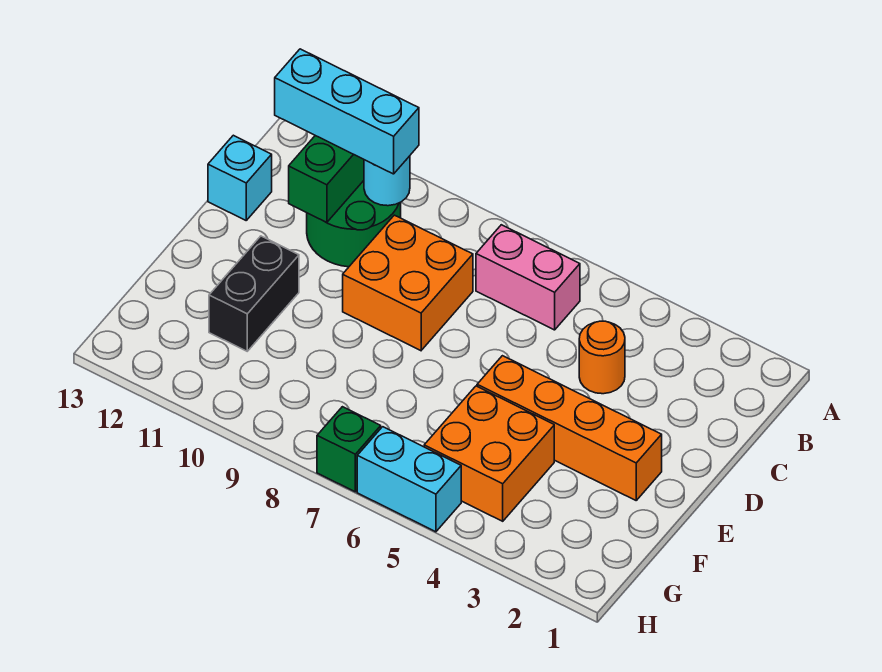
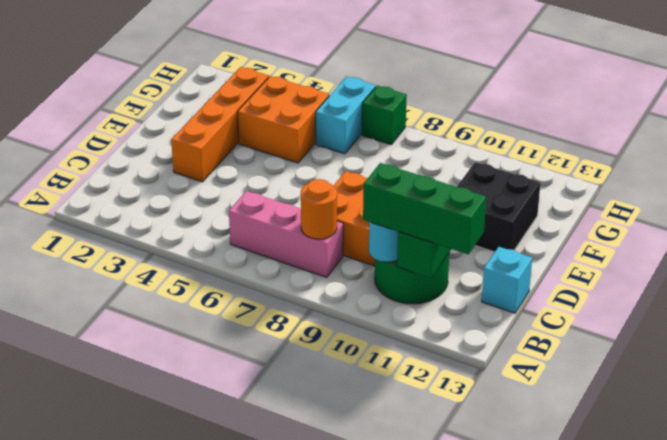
pink 1x2 brick [476,225,580,330] -> pink 1x3 brick [229,191,343,277]
cyan 1x3 brick [275,49,419,174] -> green 1x3 brick [363,163,486,254]
orange 1x1 round brick [579,321,625,394] -> orange 1x1 round brick moved to [301,179,337,239]
orange 1x4 brick [477,356,662,500] -> orange 1x4 brick turned to [171,67,269,182]
black 1x2 brick [209,236,299,351] -> black 2x2 brick [457,162,540,252]
cyan 1x2 brick [357,427,461,532] -> cyan 1x2 brick turned to [316,77,376,154]

